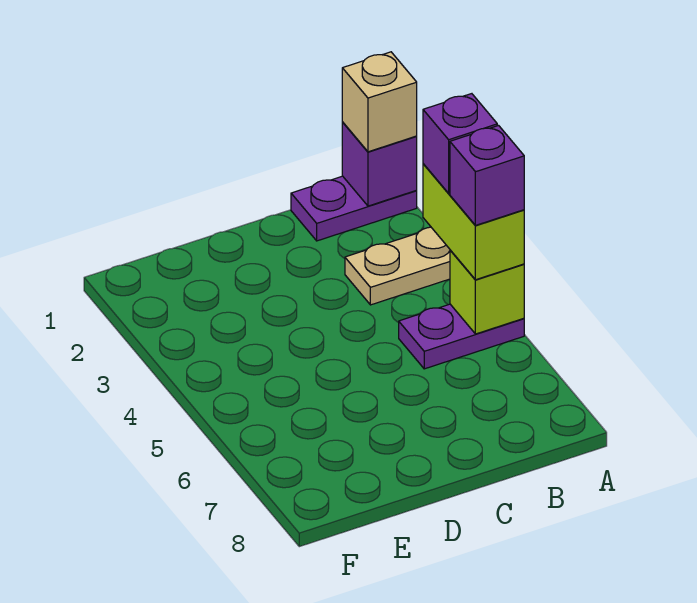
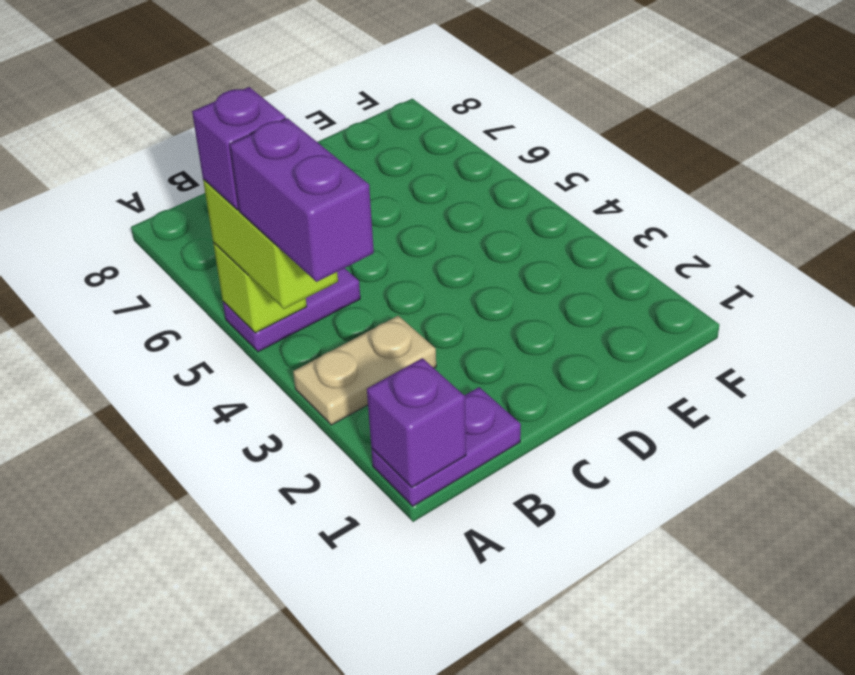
tan 1x1 brick [342,52,417,152] -> none
purple 1x1 brick [423,94,497,193] -> purple 1x2 brick [230,118,374,282]

